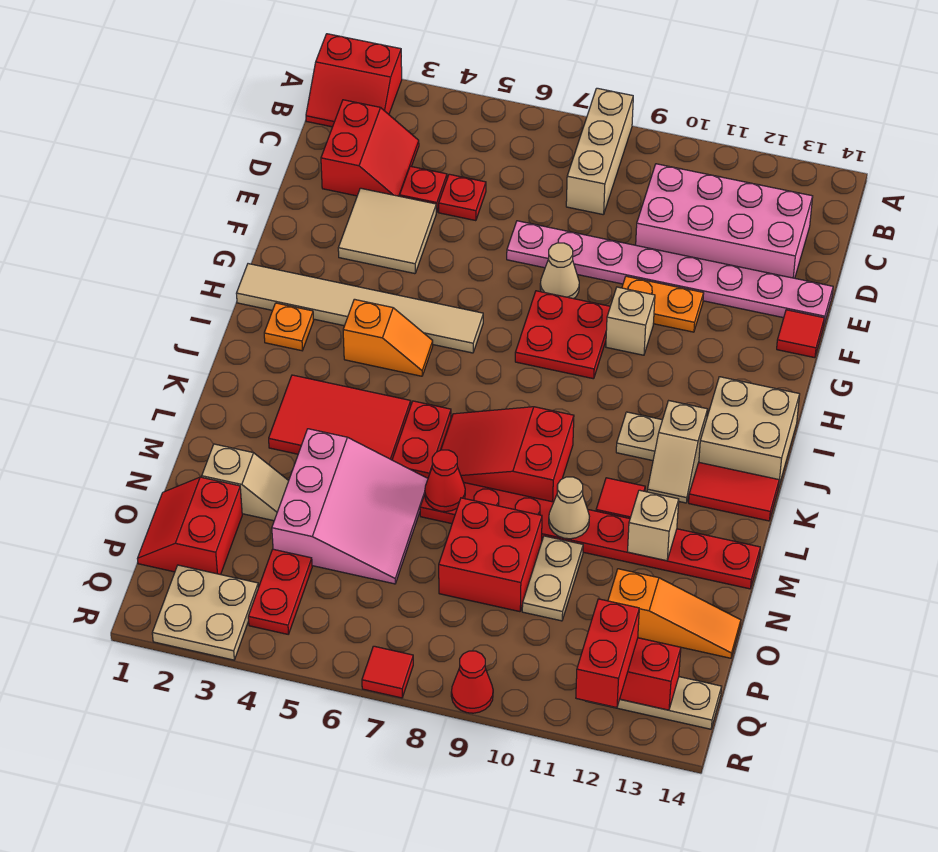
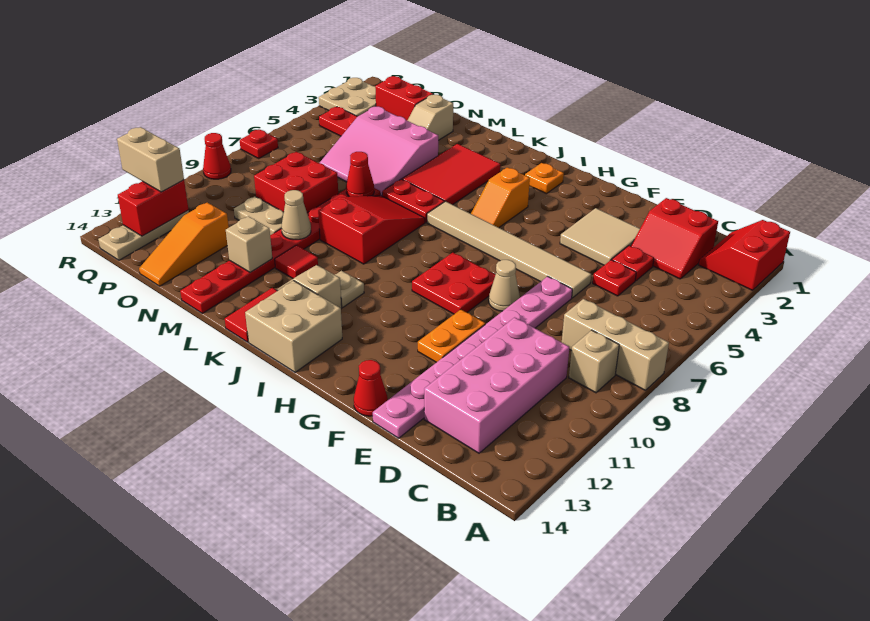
red 1x1 tile [777,310,824,358] -> red 1x1 cone [354,360,388,416]
tan 1x1 brick [606,287,655,355] -> tan 1x1 brick moved to [569,330,619,393]
tan 1x6 tile [236,264,483,353] -> tan 1x6 tile turned to [427,201,591,298]
red 1x2 brick [576,599,639,708] -> tan 1x2 brick [117,127,184,192]
red 1x1 tile [362,646,413,698] -> red 1x1 plate [240,130,278,158]

